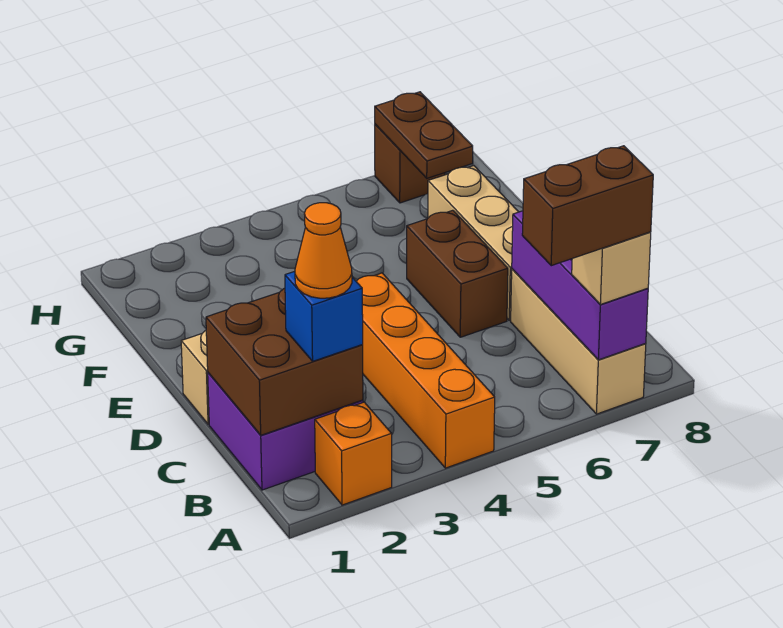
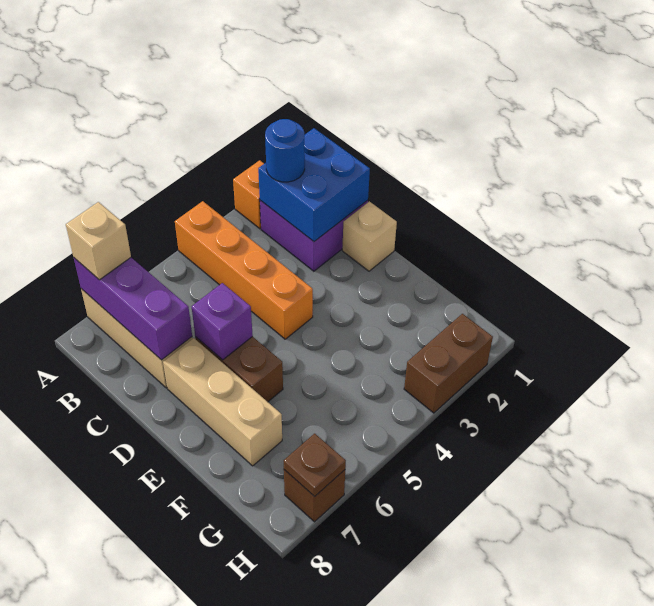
brown 1x2 brick [522,146,653,266] -> brown 1x2 brick moved to [404,314,493,413]
brown 2x2 brick [206,288,363,435] -> blue 2x2 brick [258,128,370,242]
blue 1x1 brick [285,271,363,361] -> blue 1x1 round brick [265,119,305,182]
orange 1x1 cone [295,203,352,298] -> none
none -> purple 1x1 brick [192,283,253,360]
brown 1x2 plate [375,92,473,178] -> brown 1x1 plate [284,434,346,497]

